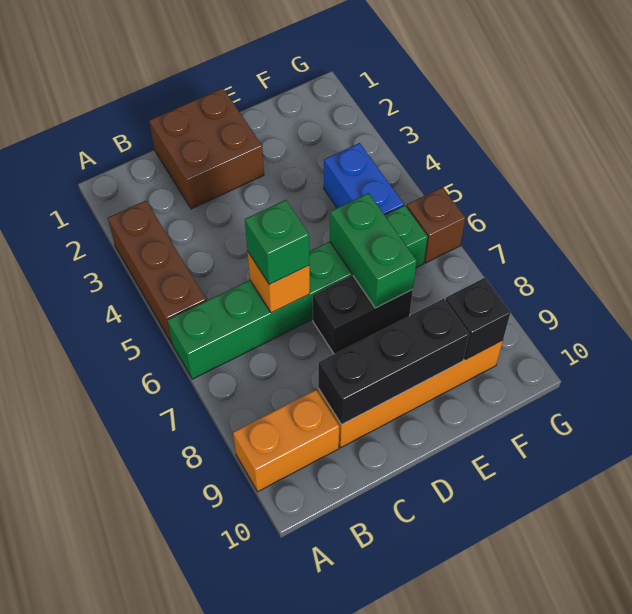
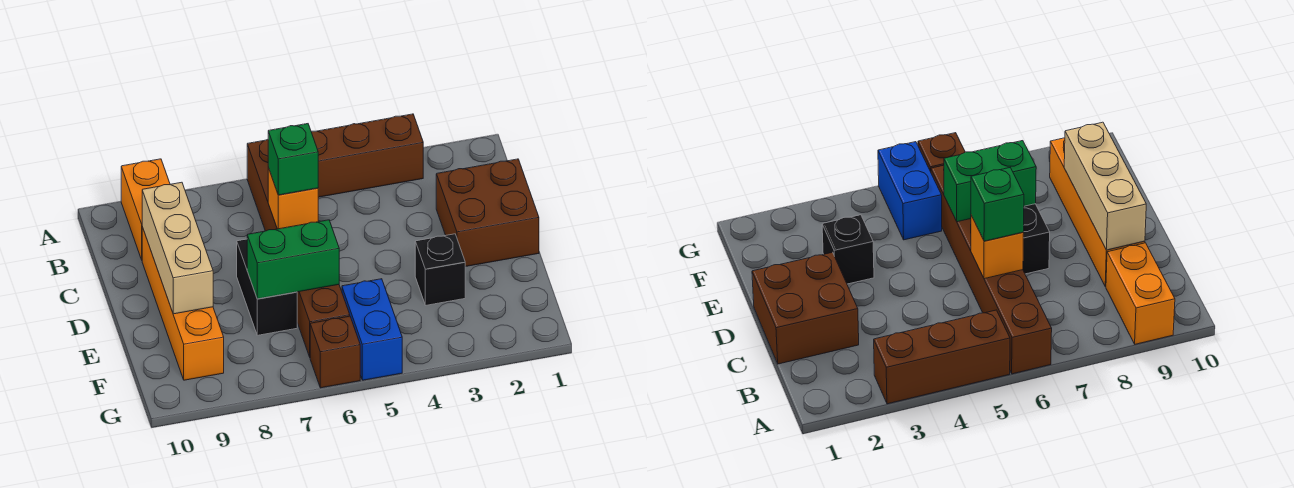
green 1x6 brick [168,205,427,379] -> brown 1x6 brick [247,139,350,357]
black 1x3 brick [318,299,469,425] -> tan 1x3 brick [142,182,213,314]
blue 1x2 brick [324,143,404,215] -> blue 1x2 brick turned to [342,279,402,380]
black 1x1 brick [445,278,510,360] -> black 1x1 brick moved to [415,234,465,305]

